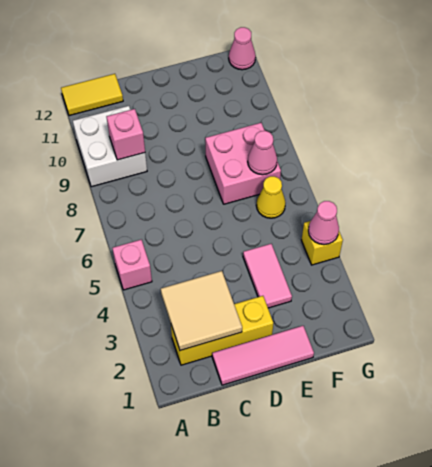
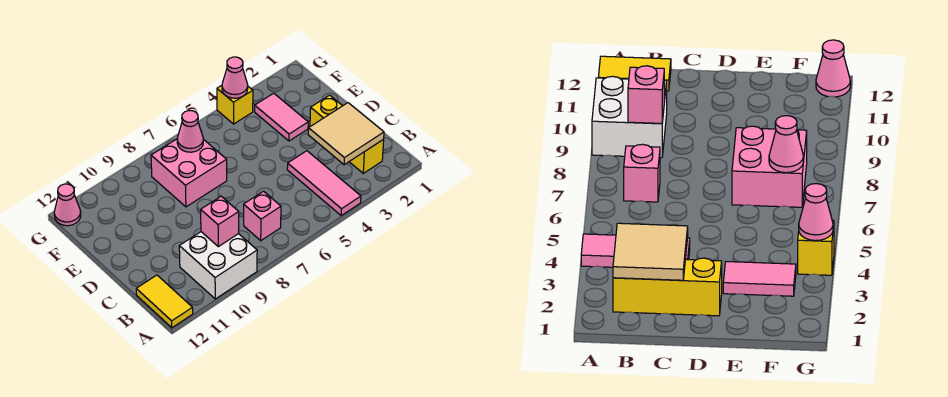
pink 1x1 brick [112,240,152,290] -> pink 1x1 brick moved to [244,191,281,241]
pink 1x3 tile [212,326,314,385] -> pink 1x3 tile moved to [287,151,361,215]
pink 1x2 tile [243,244,292,308] -> pink 1x2 tile turned to [255,93,308,141]
yellow 1x1 cone [256,176,285,218] -> none

